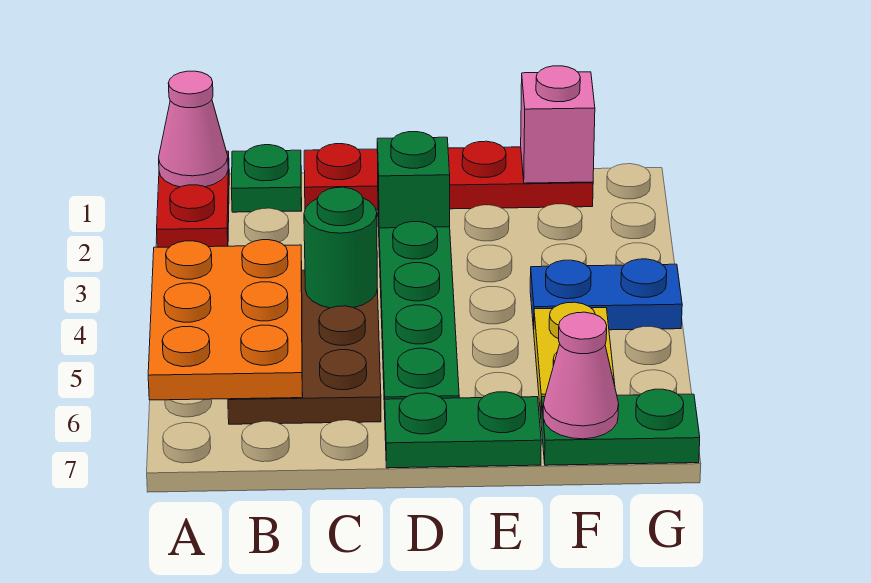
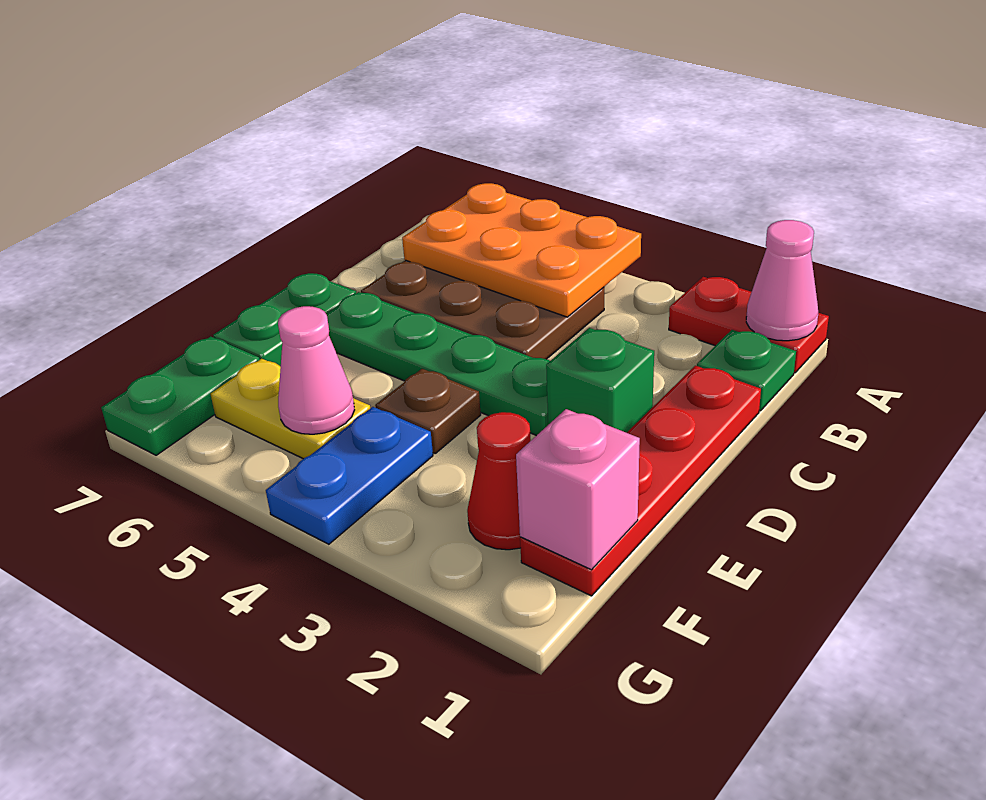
green 1x1 round brick [304,187,377,308] -> none
none -> brown 1x1 plate [375,369,481,453]
none -> red 1x1 cone [467,412,531,550]
pink 1x1 cone [543,312,619,439] -> pink 1x1 cone moved to [278,306,354,434]

